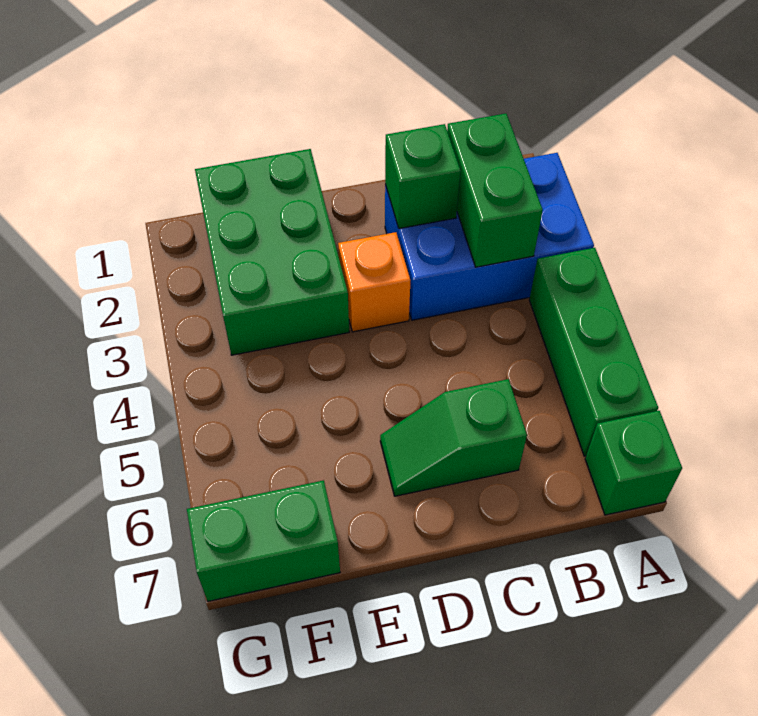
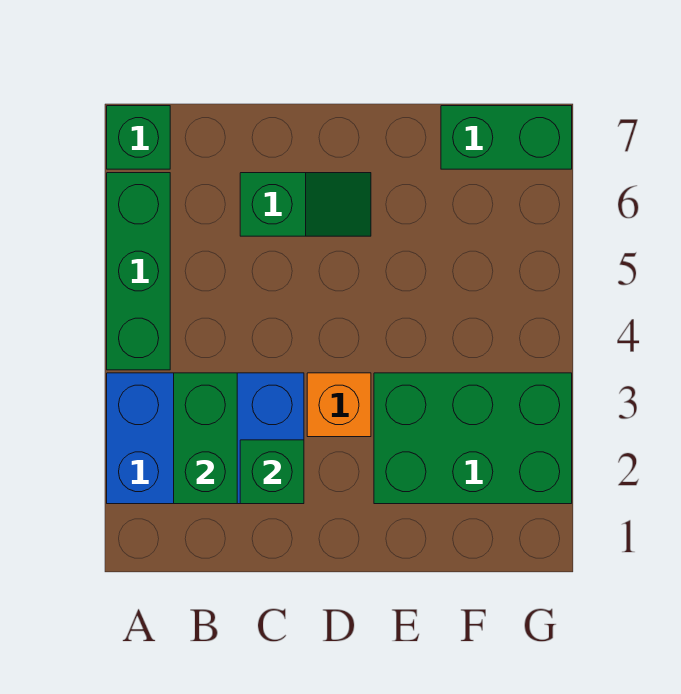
green 2x3 brick [195,149,349,355] -> green 2x3 brick turned to [374,373,572,504]

